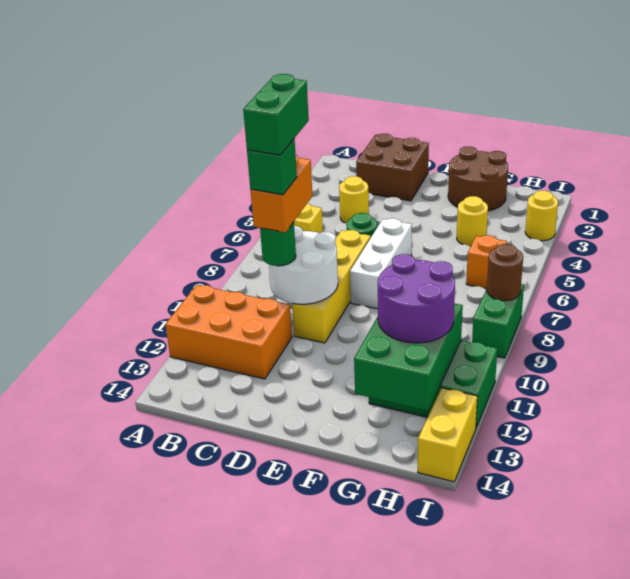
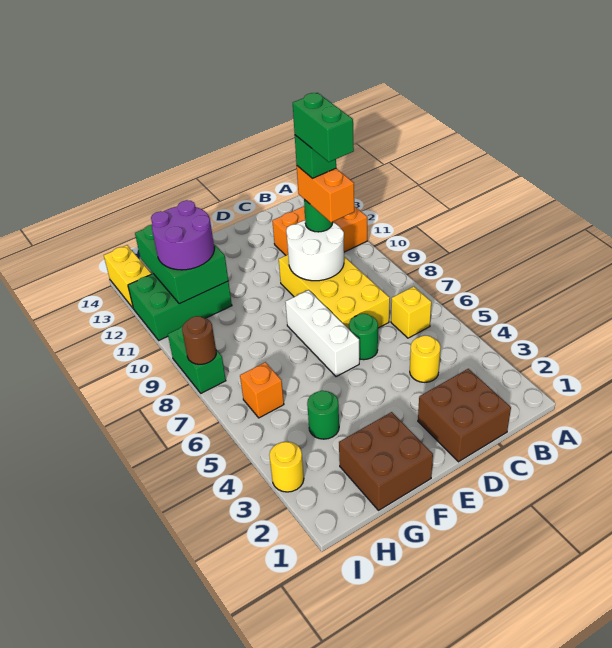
yellow 1x4 brick [292,230,371,343] -> yellow 2x4 brick [279,255,390,329]
brown 2x2 round brick [448,146,508,211] -> brown 2x2 brick [339,412,433,510]
yellow 1x1 round brick [457,196,488,246] -> green 1x1 round brick [307,391,339,439]

